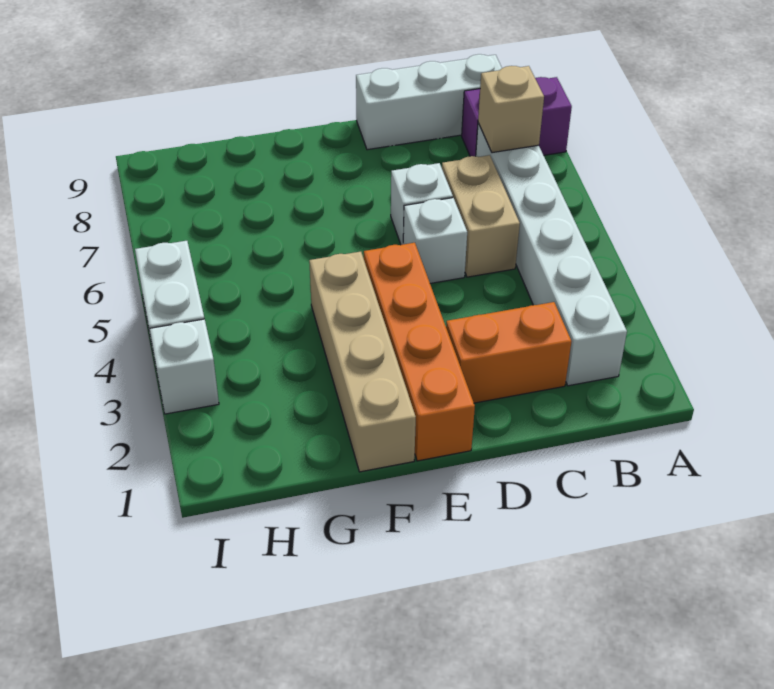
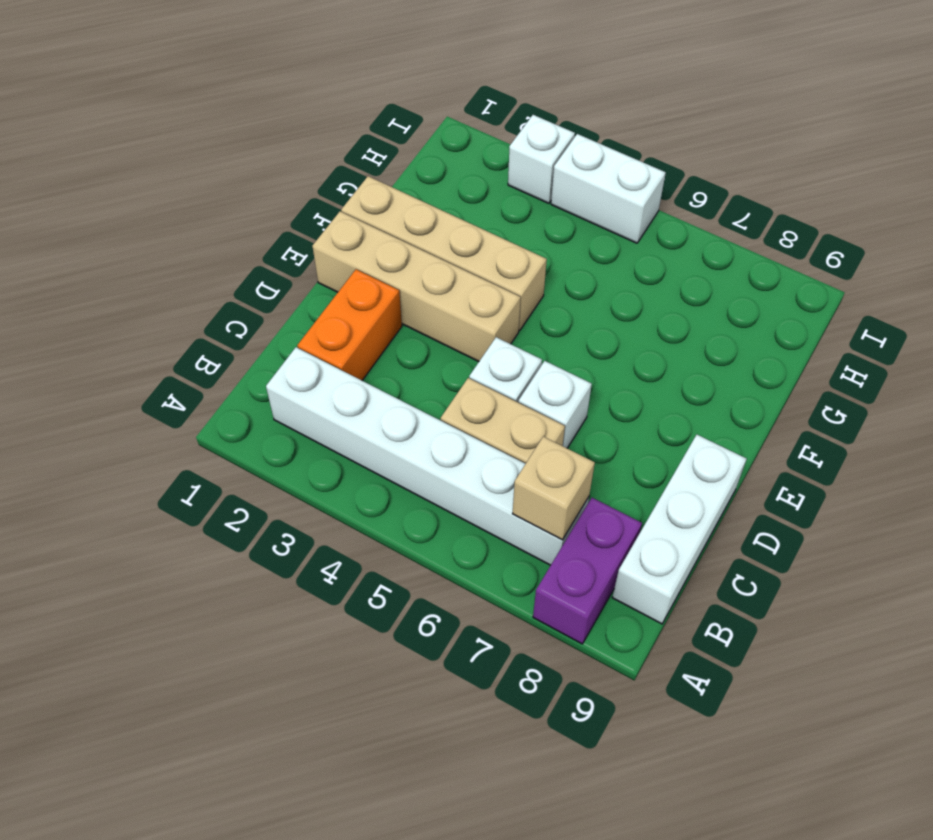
orange 1x4 brick [364,243,475,461] -> tan 1x4 brick [312,211,521,362]

